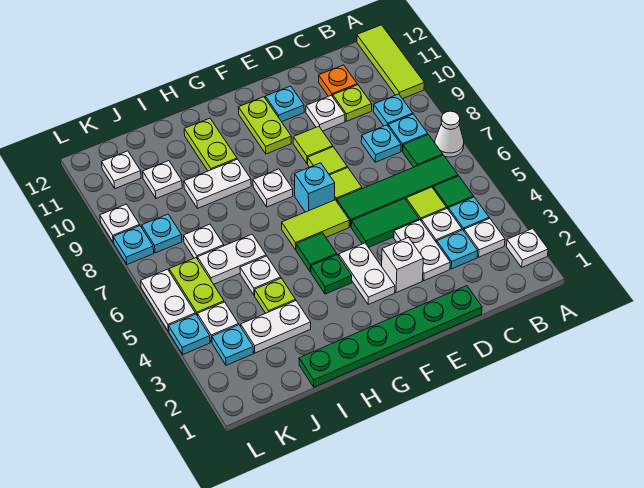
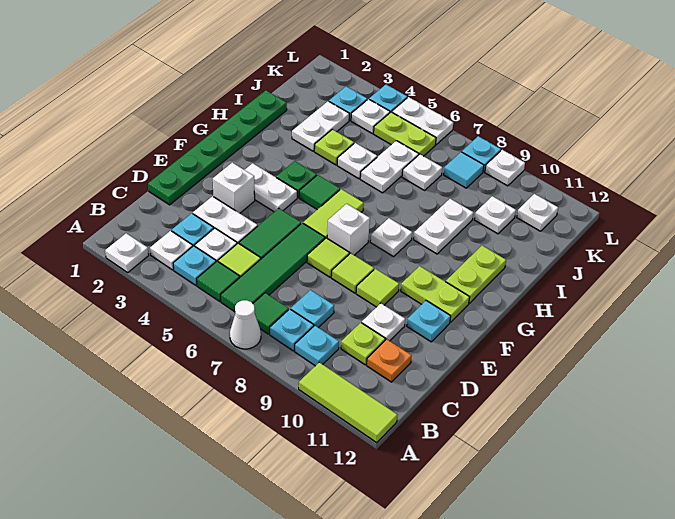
cyan 1x1 brick [295,163,335,212] -> white 1x1 brick [327,204,370,255]
lime 1x2 plate [184,118,237,171] -> lime 1x2 plate turned to [446,246,506,303]
cyan 1x1 plate [142,214,182,253] -> cyan 1x1 tile [444,152,484,188]

